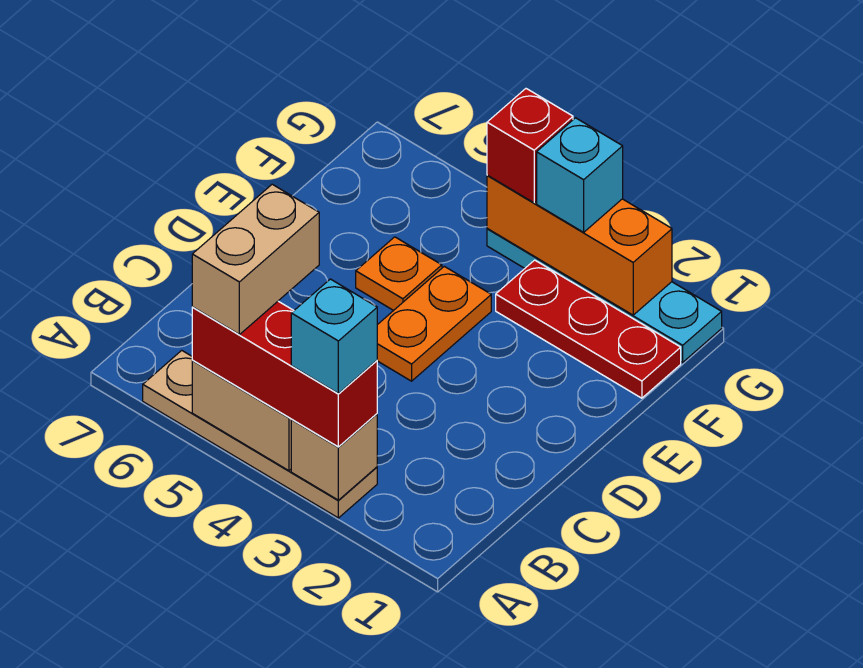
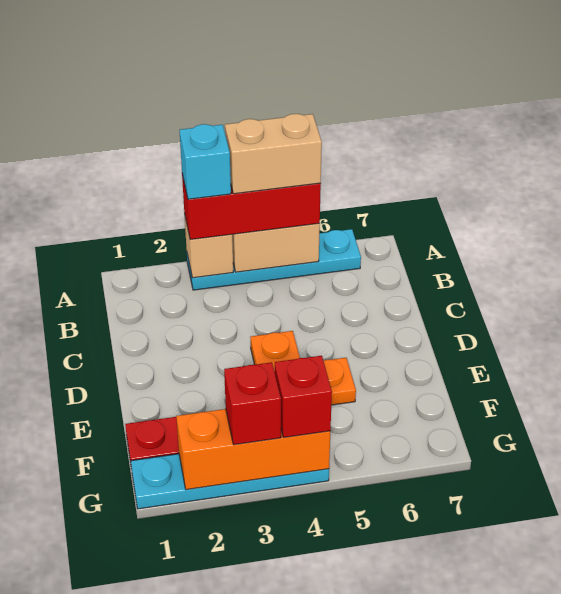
tan 1x4 plate [143,350,377,518] -> cyan 1x4 plate [187,229,361,290]
tan 1x2 brick [192,184,319,335] -> tan 1x2 brick turned to [225,114,322,194]
cyan 1x1 brick [537,118,623,232] -> red 1x1 brick [224,362,281,445]

